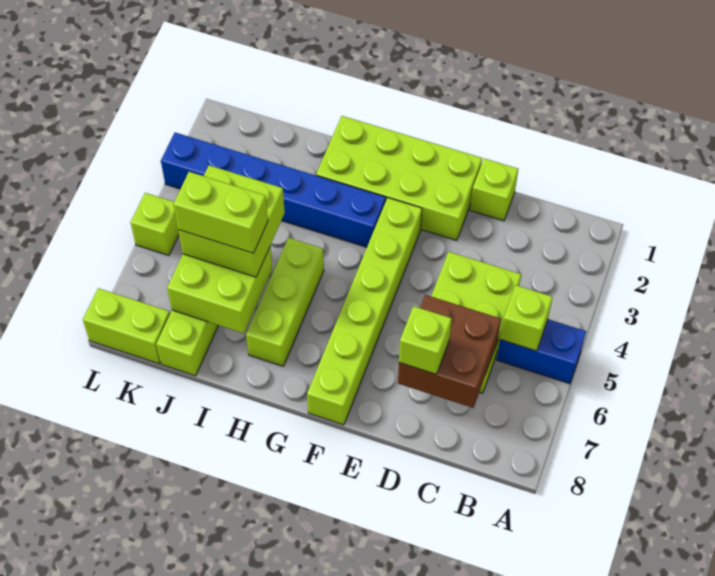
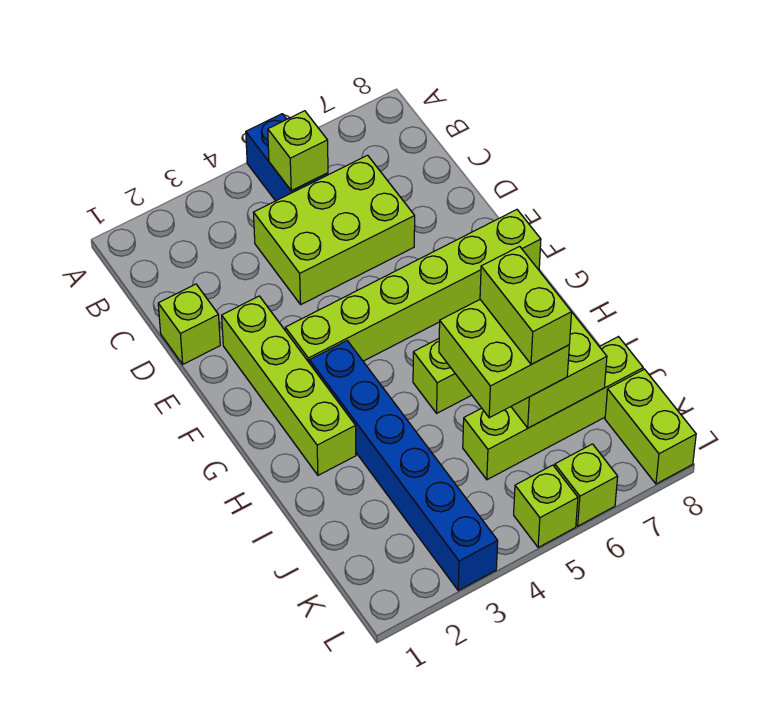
brown 2x2 brick [398,295,501,408] -> none
lime 1x1 brick [399,306,452,374] -> lime 1x1 brick moved to [555,444,618,526]
lime 2x4 brick [316,116,482,241] -> lime 1x4 brick [222,296,356,475]

